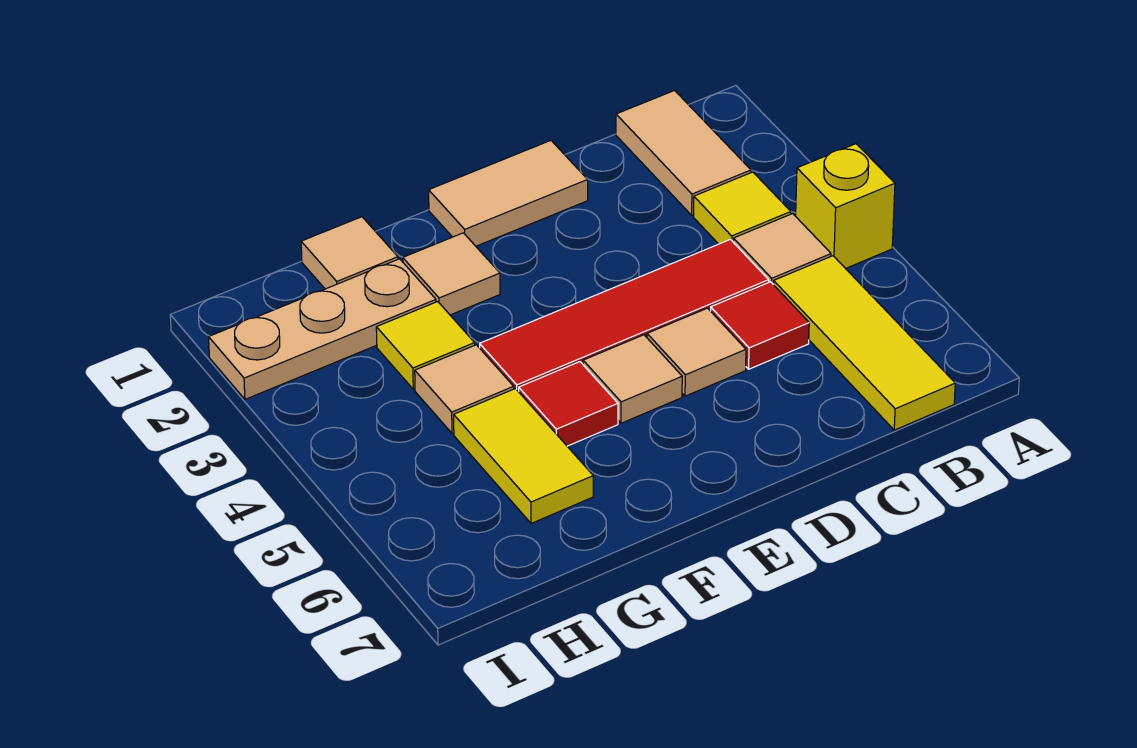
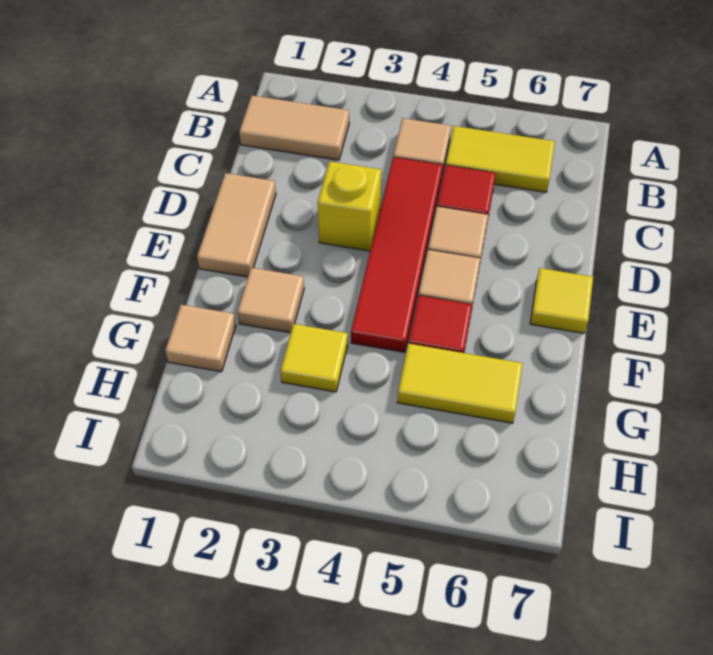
yellow 1x1 brick [796,144,895,268] -> yellow 1x1 brick moved to [318,161,381,251]
yellow 1x1 tile [694,172,791,244] -> yellow 1x1 tile moved to [530,268,593,333]
yellow 1x3 tile [774,256,955,430] -> yellow 1x2 tile [446,126,555,192]
tan 1x3 plate [209,259,436,399] -> none
tan 1x1 tile [415,345,514,433] -> none

